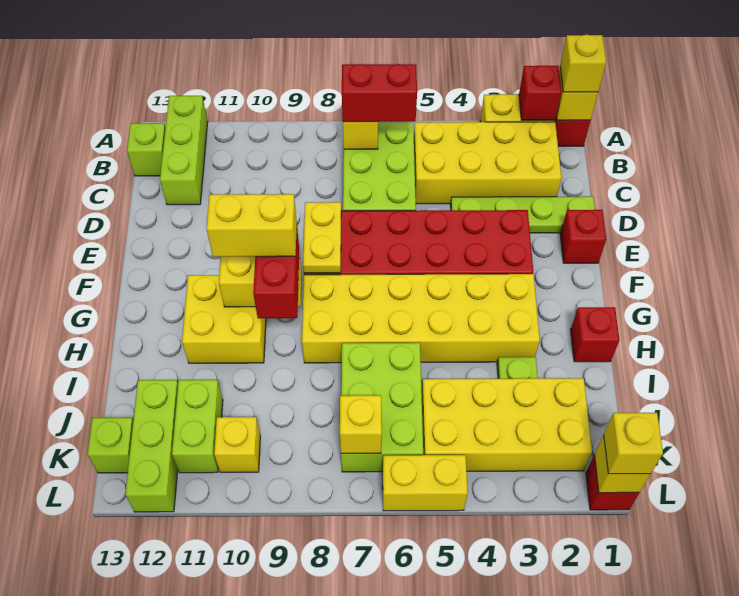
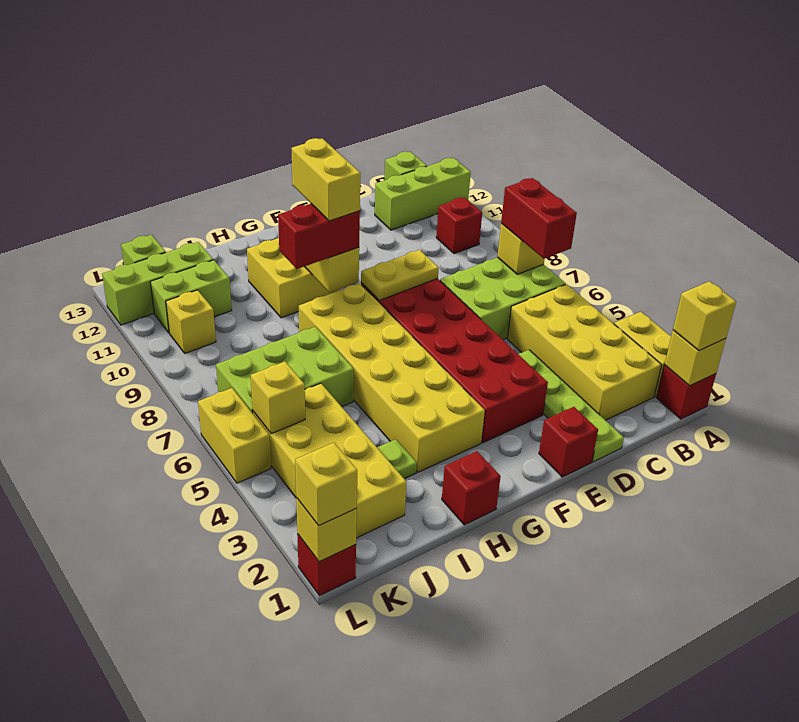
red 1x1 brick [519,65,561,120] -> red 1x1 brick moved to [436,197,482,254]
yellow 1x1 brick [340,395,382,453] -> yellow 1x1 brick moved to [250,362,305,434]

